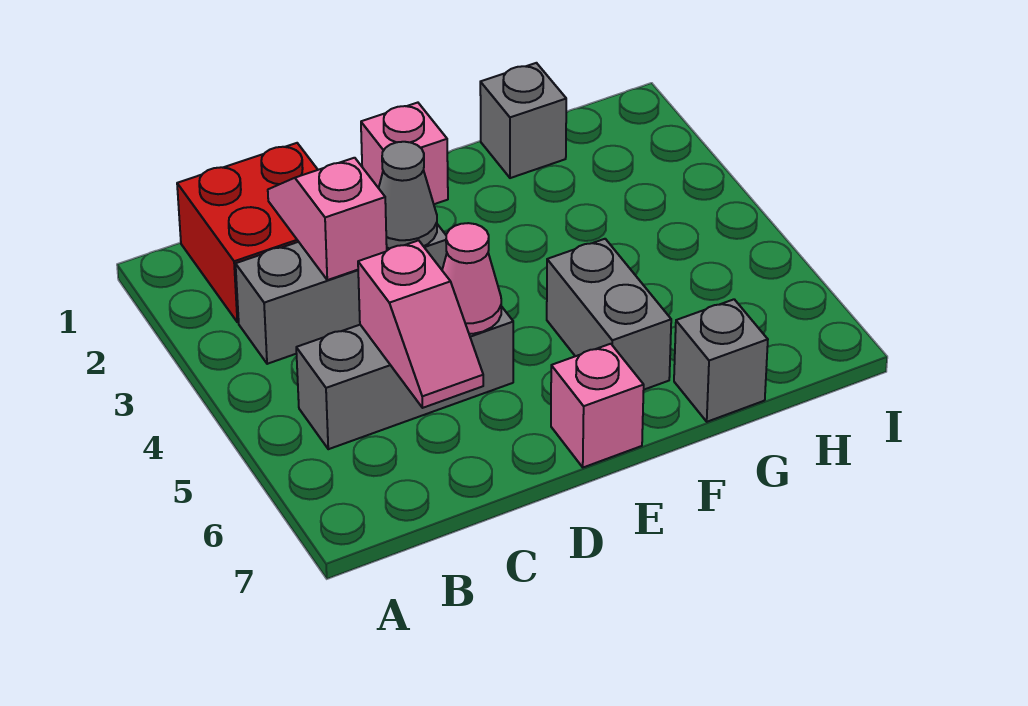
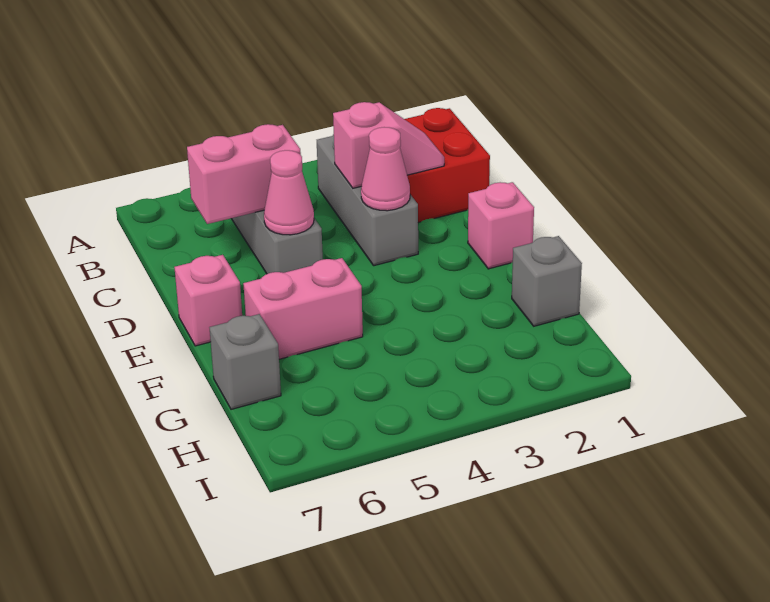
pink 1x2 slope [358,240,483,408] -> pink 1x2 brick [187,124,301,224]
grey 1x1 cone [379,142,437,249] -> pink 1x1 cone [361,127,410,211]
grey 1x2 brick [547,239,671,390] -> pink 1x2 brick [243,258,363,359]

